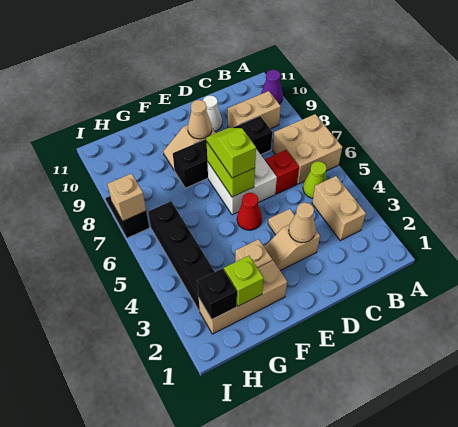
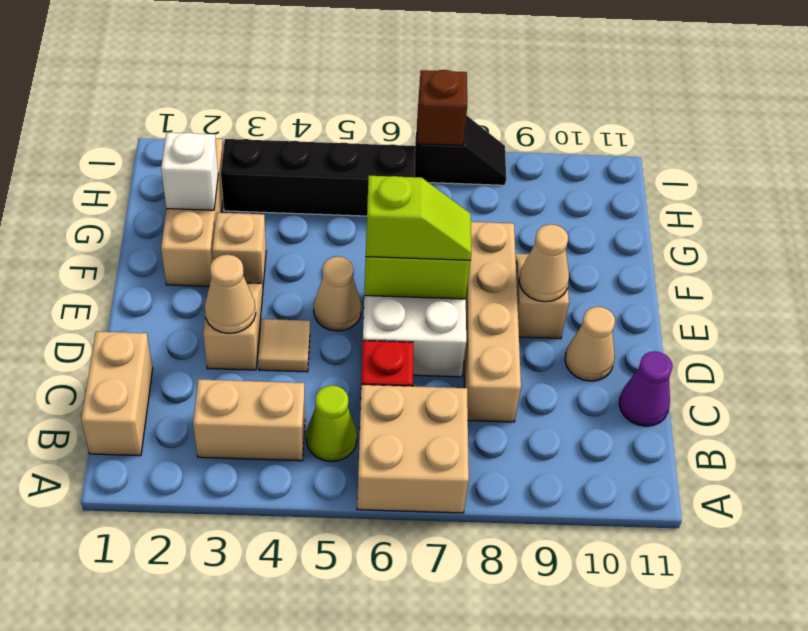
purple 1x1 cone [261,70,283,104] -> purple 1x1 cone moved to [619,351,673,426]
tan 1x2 brick [228,91,281,129] -> tan 1x2 brick moved to [81,331,153,456]
black 1x4 brick [173,116,272,188] -> tan 1x4 brick [464,222,521,422]
white 1x1 cone [203,95,222,131] -> tan 1x1 cone [565,307,615,381]
red 1x1 cone [237,193,262,230] -> tan 1x1 cone [314,257,361,331]
lime 1x1 brick [224,256,264,306] -> white 1x1 brick [161,133,218,210]
black 1x1 brick [197,268,237,319] -> none
tan 1x1 brick [108,173,146,221] -> brown 1x1 brick [417,70,467,146]

